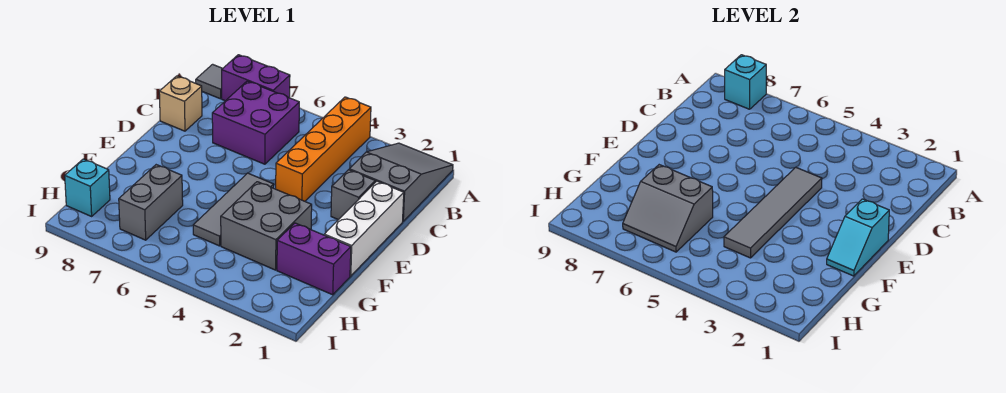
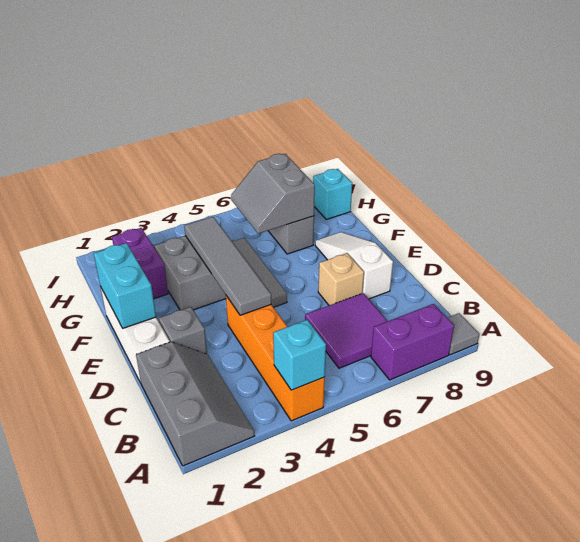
grey 2x3 slope [349,143,453,221] -> grey 2x3 slope turned to [136,342,254,466]
cyan 1x1 brick [725,55,766,109] -> cyan 1x1 brick moved to [273,320,326,390]
purple 2x2 brick [212,81,299,164] -> purple 2x2 tile [305,293,388,368]
tan 1x1 brick [159,76,202,131] -> tan 1x1 brick moved to [318,253,364,305]
none -> white 1x3 slope [315,232,393,299]
cyan 1x2 slope [827,199,889,276] -> cyan 1x2 brick [94,243,156,328]
purple 1x2 brick [277,223,351,295] -> purple 1x2 brick turned to [112,228,168,299]
grey 2x2 slope [623,165,713,252] -> grey 2x2 slope turned to [231,154,315,234]

